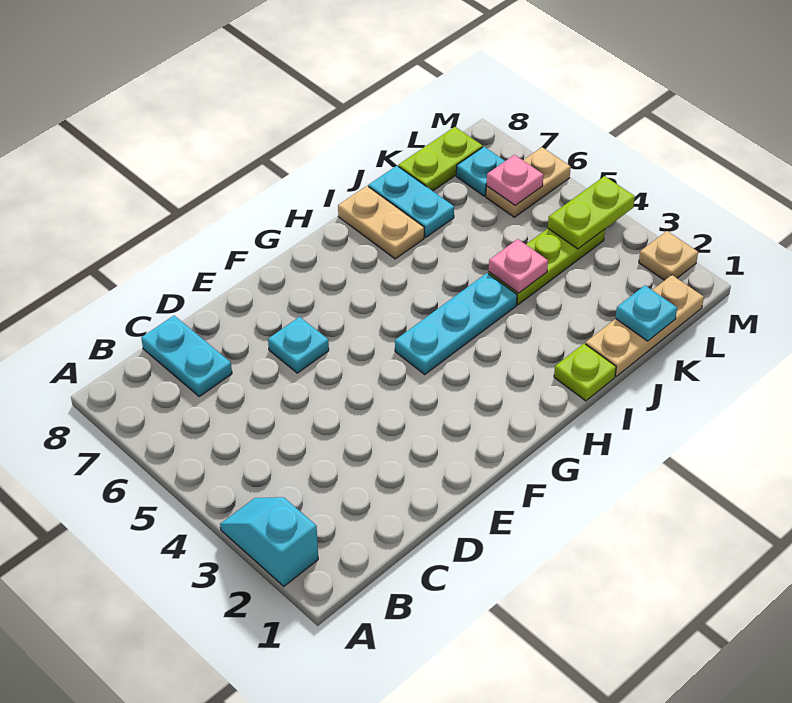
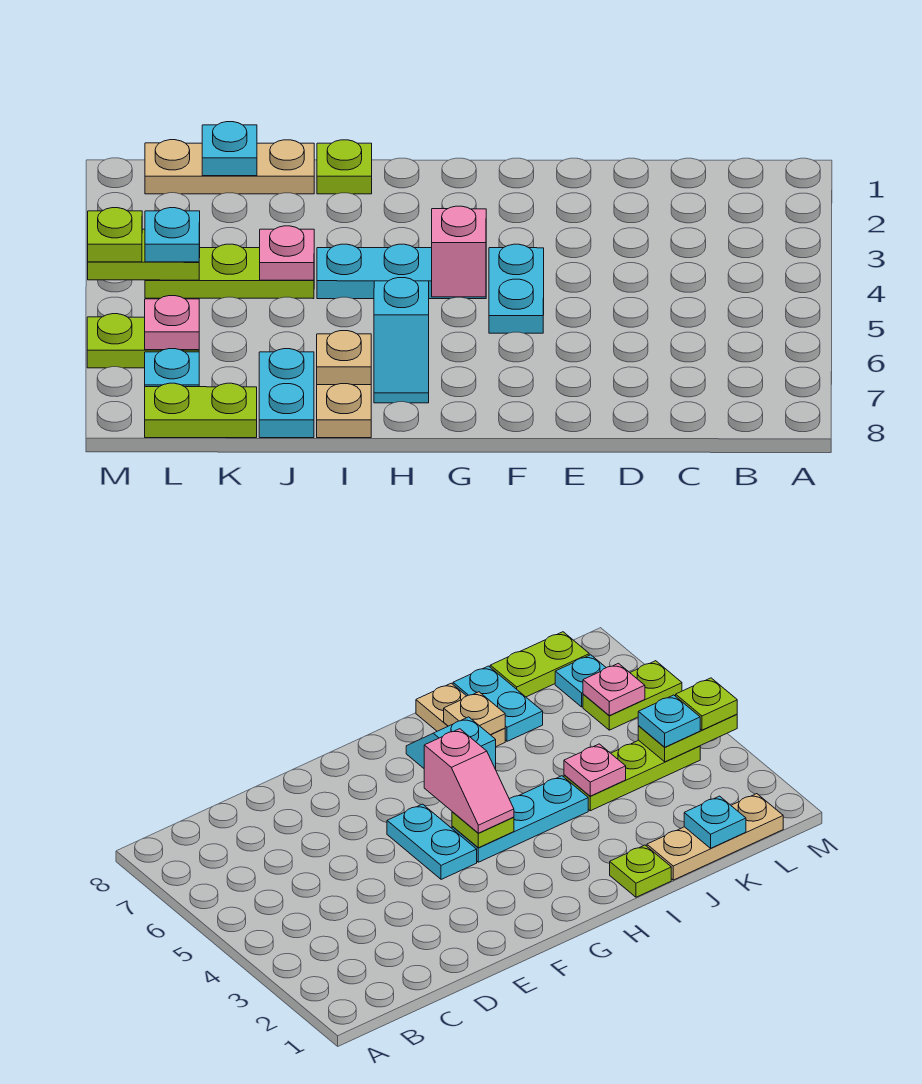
cyan 1x2 slope [220,497,318,586] -> cyan 1x2 slope moved to [374,278,429,403]
cyan 1x2 plate [141,316,232,396] -> cyan 1x2 plate moved to [489,244,544,333]
cyan 1x1 plate [268,317,329,373] -> cyan 1x1 plate moved to [145,208,200,262]
none -> lime 1x1 plate [452,812,514,848]
none -> pink 1x2 slope [432,206,486,297]
tan 1x2 plate [486,147,571,217] -> lime 1x2 plate [87,314,199,368]
tan 1x1 plate [639,231,698,280] -> tan 1x1 plate moved to [317,331,371,385]
none -> lime 1x1 plate [88,208,142,262]

